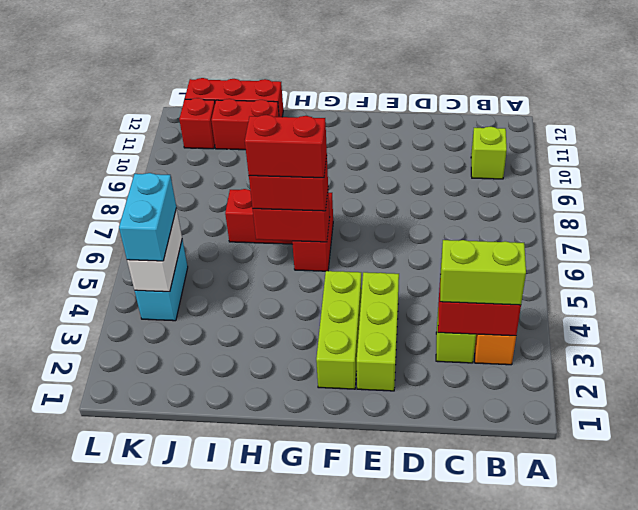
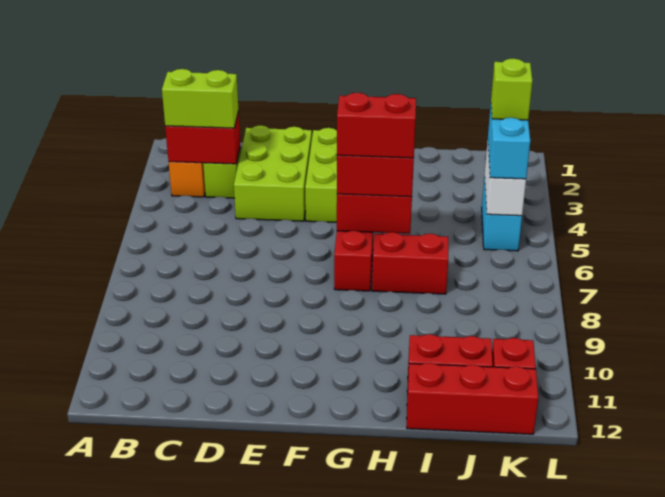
lime 1x1 brick [471,127,507,179] -> lime 1x1 brick moved to [491,58,532,120]
lime 1x3 brick [357,272,399,391] -> lime 2x3 brick [234,125,312,221]

